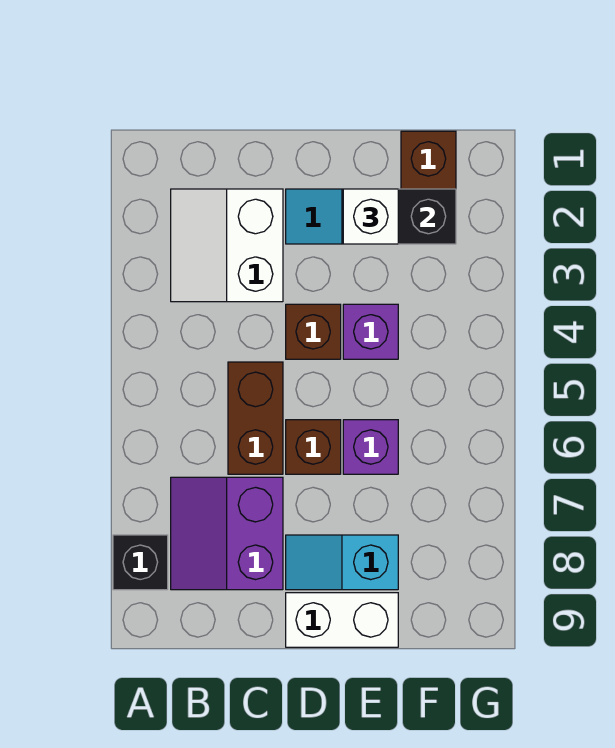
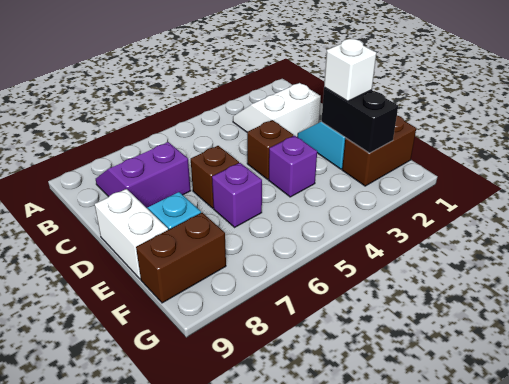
black 1x1 brick [113,535,168,590] -> none
brown 1x2 brick [228,362,283,474] -> brown 1x2 brick moved to [136,213,226,303]

